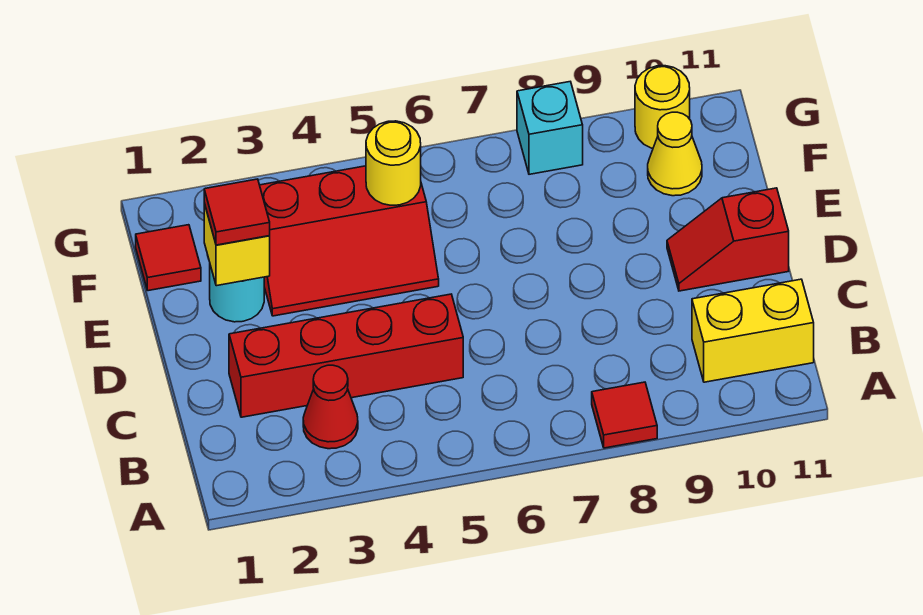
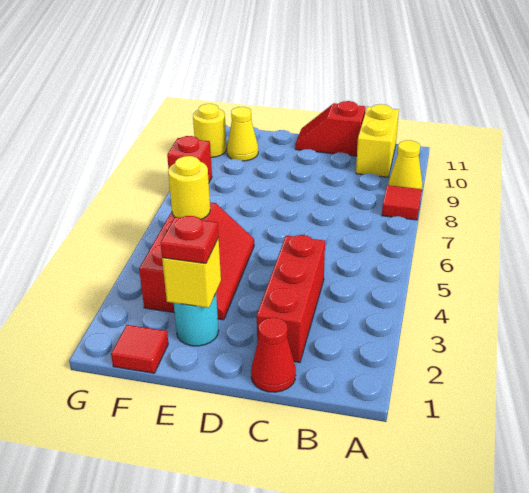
none -> yellow 1x1 cone [388,140,423,191]
red 1x1 cone [303,365,358,449] -> red 1x1 cone moved to [251,318,296,392]
red 1x4 brick [229,294,463,417] -> red 1x3 brick [257,235,325,362]
red 1x2 slope [667,188,789,291] -> red 1x2 slope turned to [295,101,366,156]
red 1x1 tile [204,179,270,245] -> red 1x1 plate [161,216,219,264]
cyan 1x1 brick [517,82,583,174] -> red 1x1 brick [167,136,212,182]

